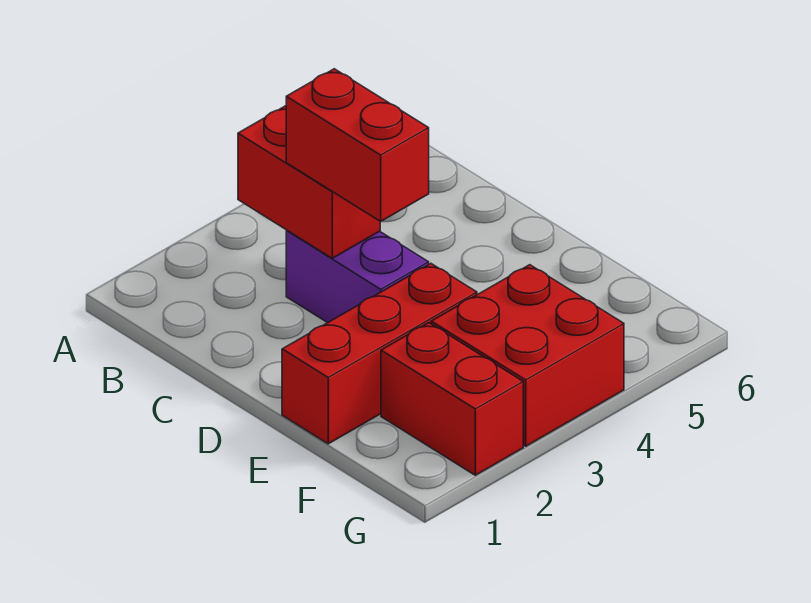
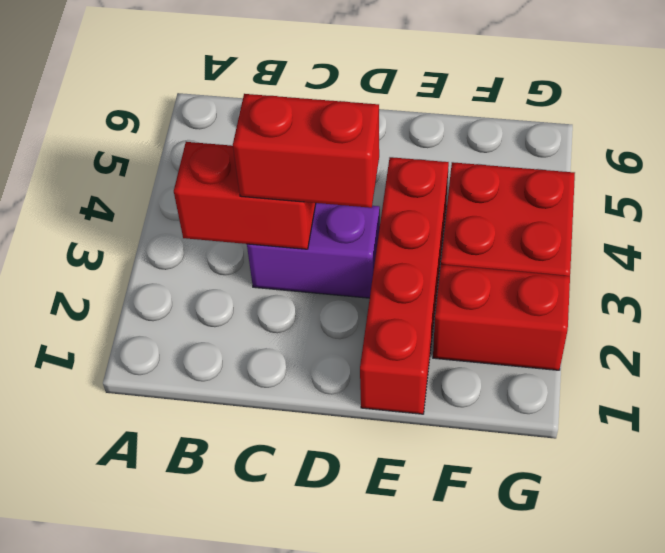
red 1x3 brick [282,264,477,444] -> red 1x4 brick [360,157,449,414]

